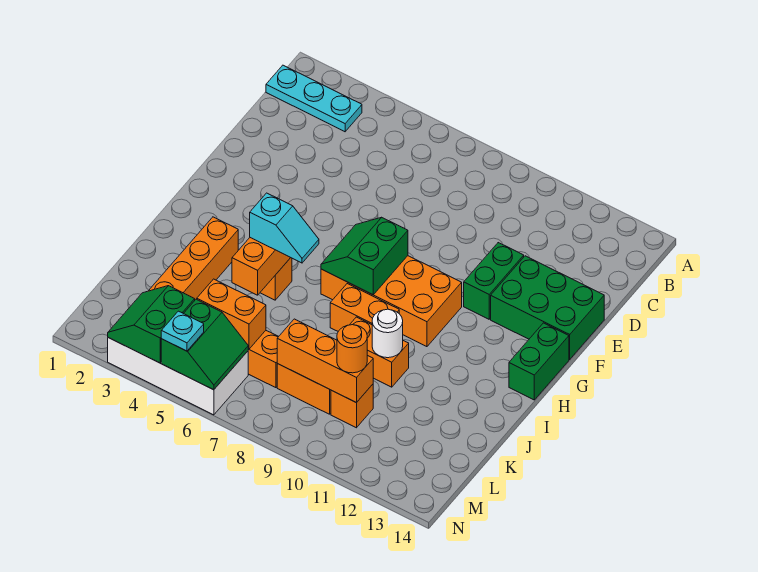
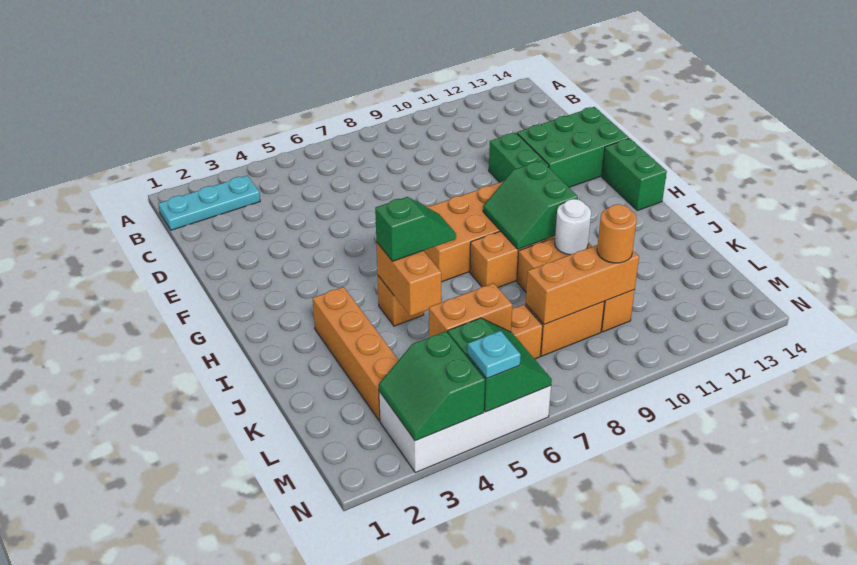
green 2x2 slope [321,217,408,295] -> green 2x2 slope moved to [483,161,578,249]
cyan 1x2 slope [250,193,319,263] -> green 1x2 slope [375,197,456,261]

